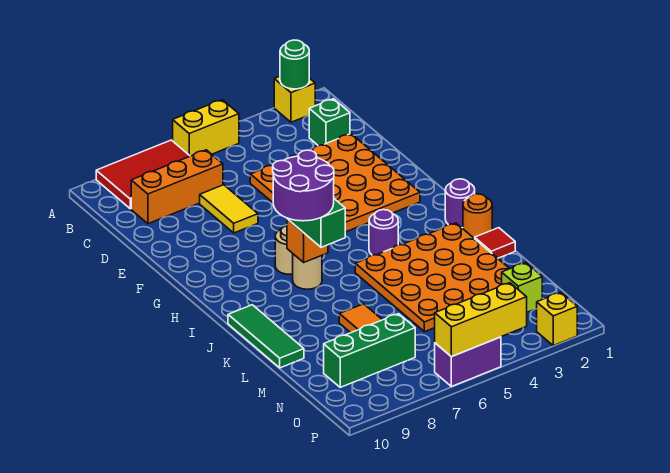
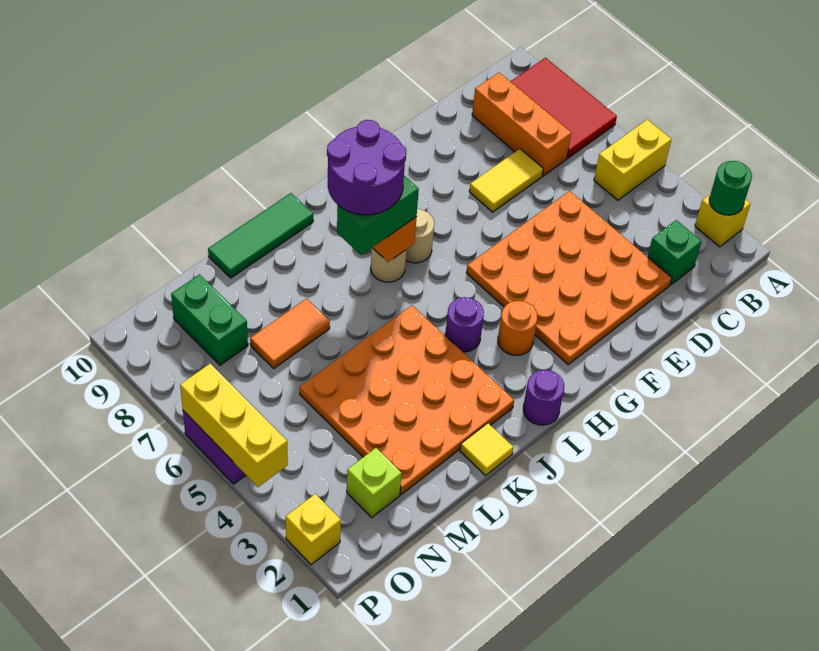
yellow 1x2 brick [173,100,239,156] -> yellow 1x2 brick turned to [594,120,671,200]
orange 1x1 round brick [463,194,492,239] -> orange 1x1 round brick moved to [498,301,537,355]
red 1x1 tile [475,228,515,258] -> yellow 1x1 tile [460,423,513,476]
green 1x3 brick [324,314,415,387] -> green 1x2 brick [171,275,248,365]

